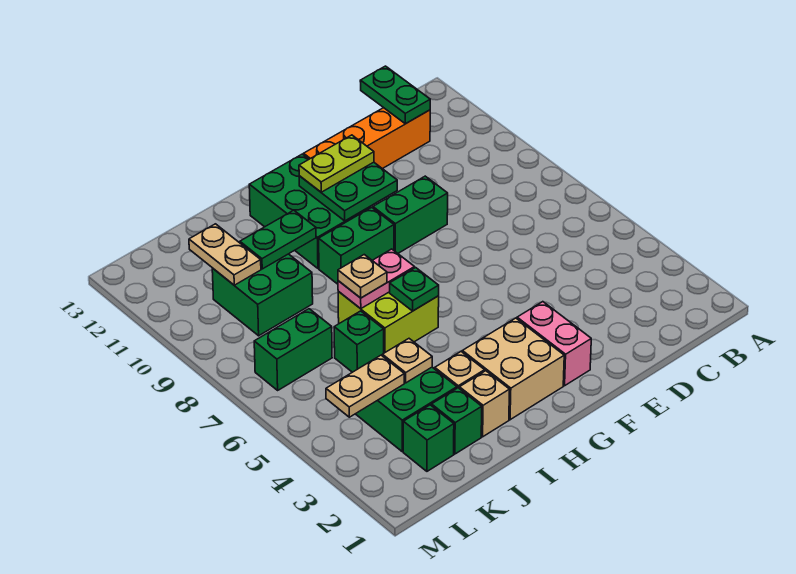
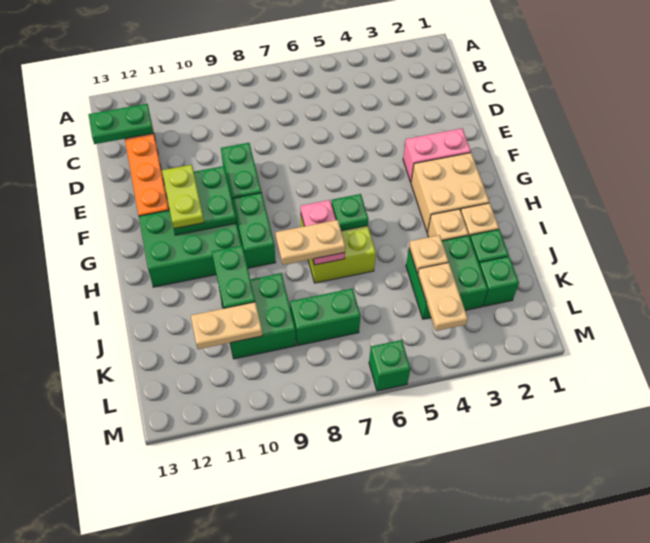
tan 1x1 plate [338,255,387,298] -> tan 1x2 plate [276,220,345,265]
green 1x1 brick [334,311,384,372] -> green 1x1 brick moved to [369,340,410,391]
green 1x2 brick [254,309,332,390] -> green 1x2 brick turned to [290,288,361,345]

